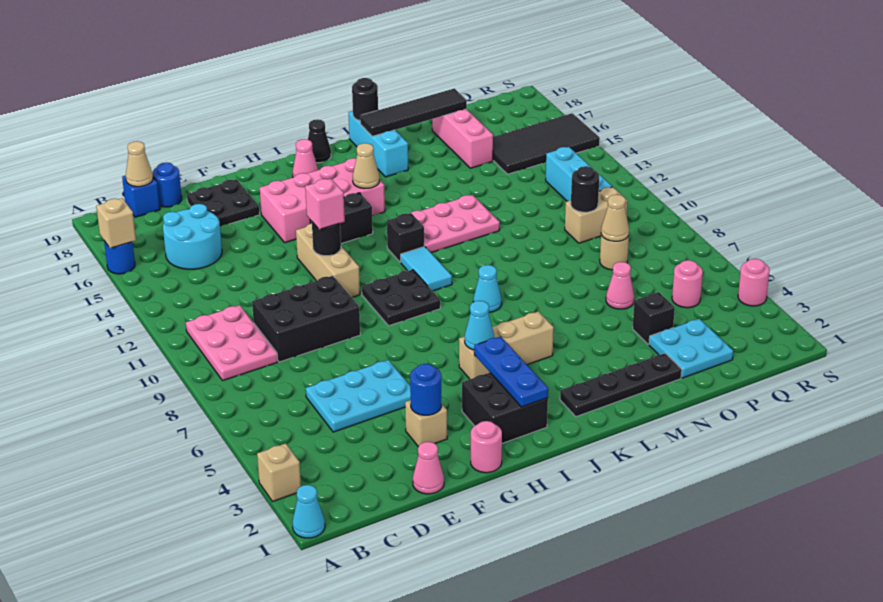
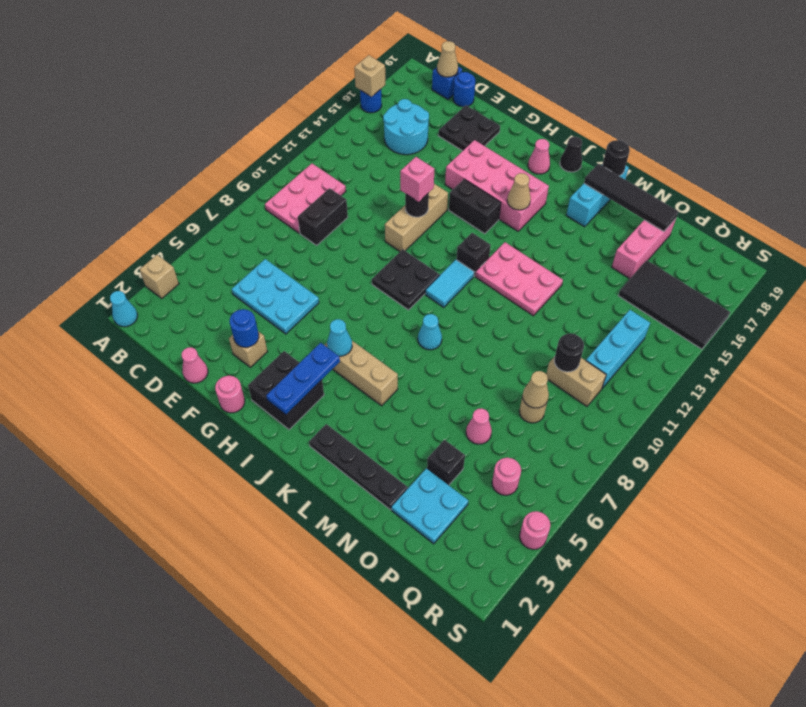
black 2x3 brick [252,276,360,362] -> black 1x2 brick [298,188,348,245]

